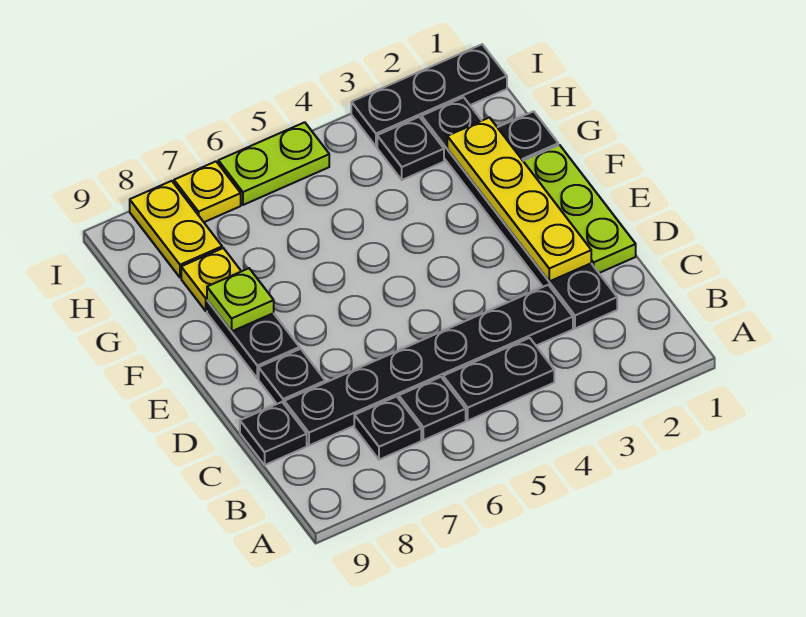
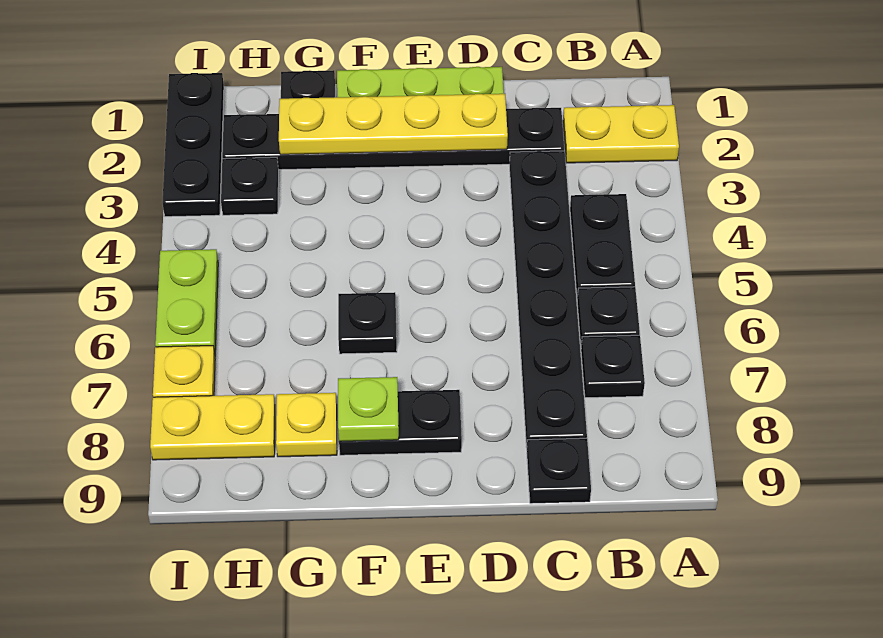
none -> yellow 1x2 plate [563,105,679,163]
black 1x1 plate [259,349,325,404] -> black 1x1 plate moved to [338,292,397,354]

